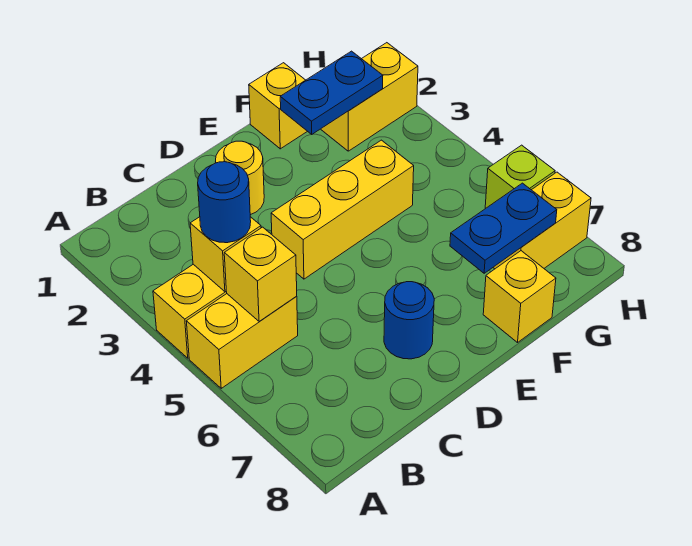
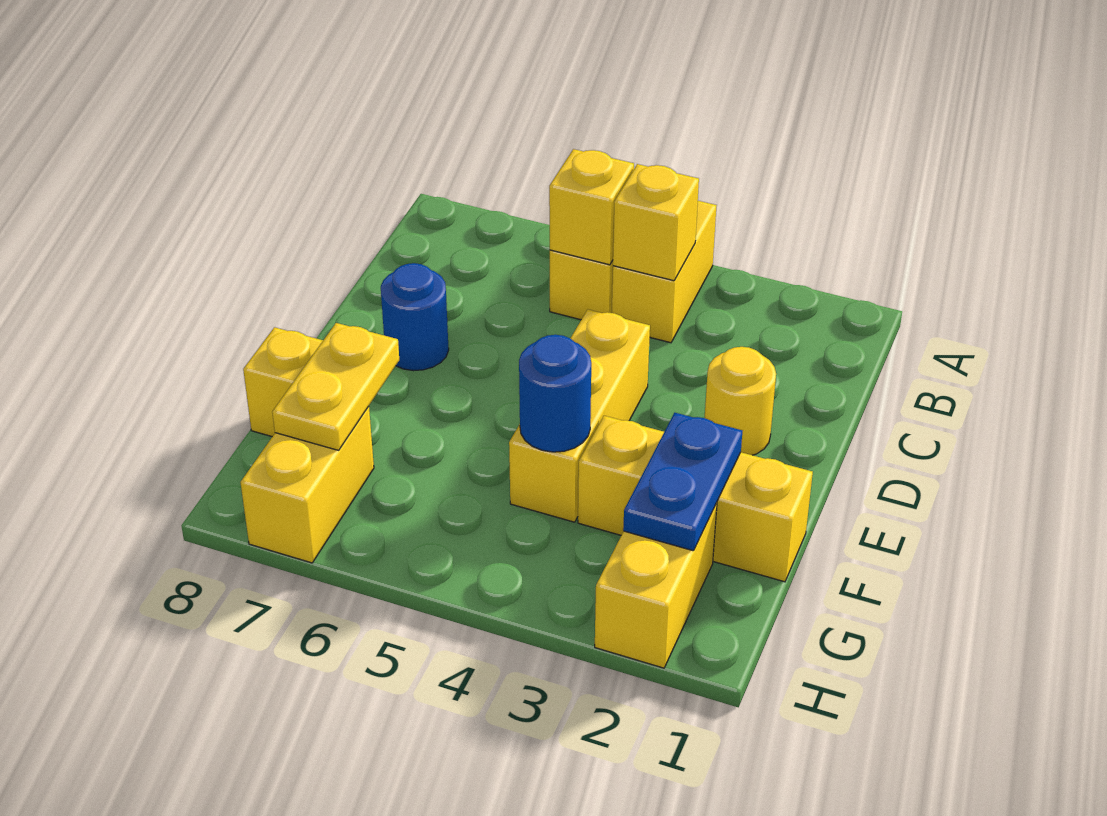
blue 1x1 round brick [198,162,251,243] -> blue 1x1 round brick moved to [519,335,591,452]
yellow 1x1 brick [249,63,307,149] -> yellow 1x3 brick [578,416,813,582]
blue 1x2 plate [450,183,557,273] -> yellow 1x2 plate [272,323,399,450]
lime 1x1 brick [485,145,555,208] -> none

